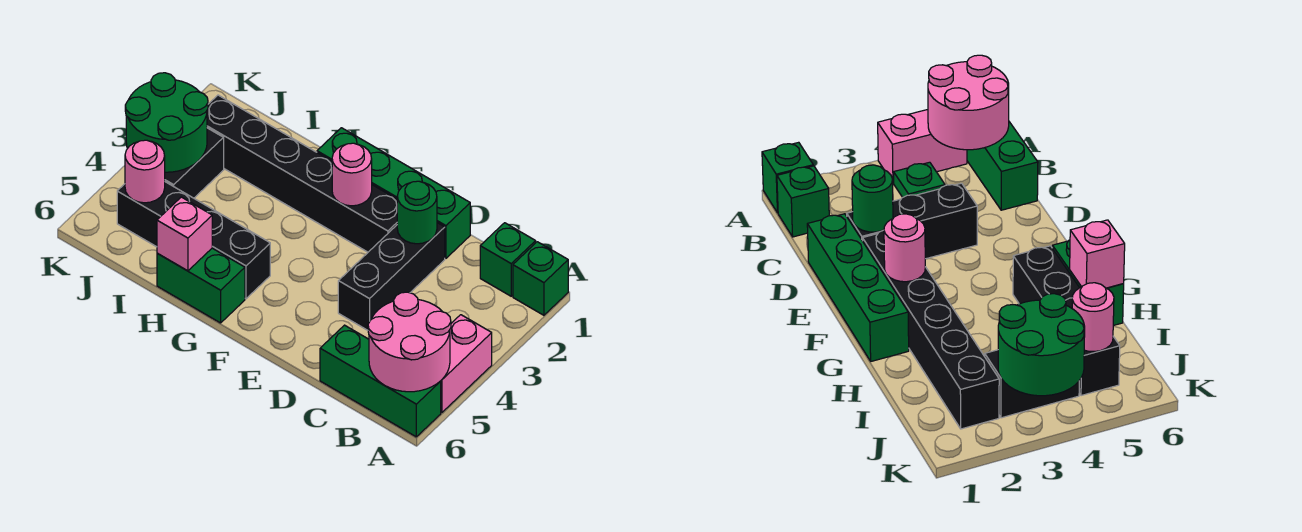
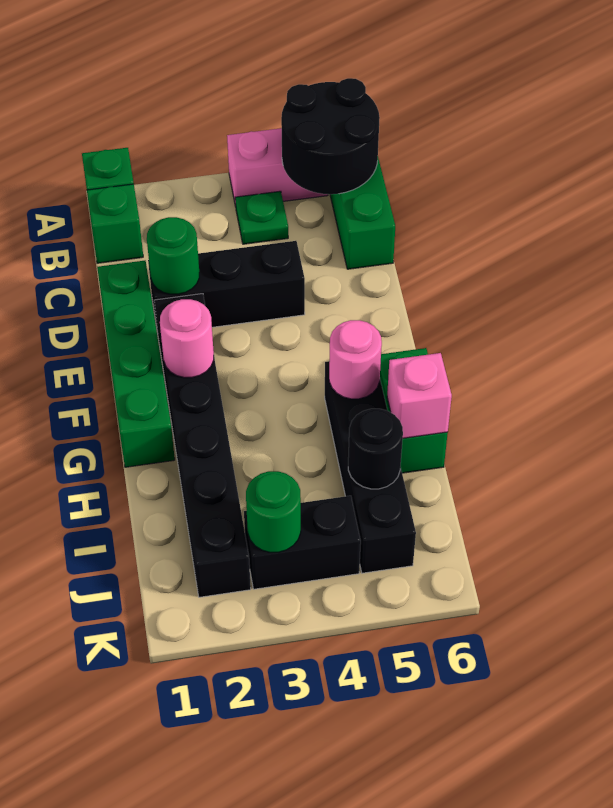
pink 2x2 round brick [368,292,451,392] -> black 2x2 round brick [281,78,380,194]
none -> black 1x1 round brick [348,409,403,489]
green 2x2 round brick [125,73,208,172] -> green 1x1 round brick [246,471,301,552]
pink 1x1 round brick [125,140,165,203] -> pink 1x1 round brick moved to [329,320,382,399]

